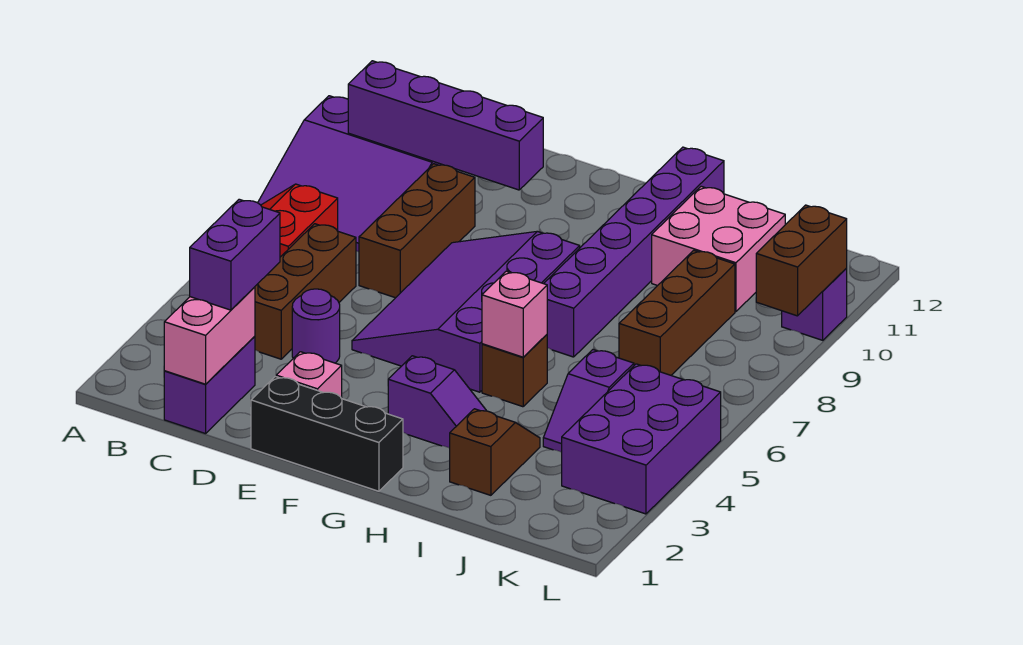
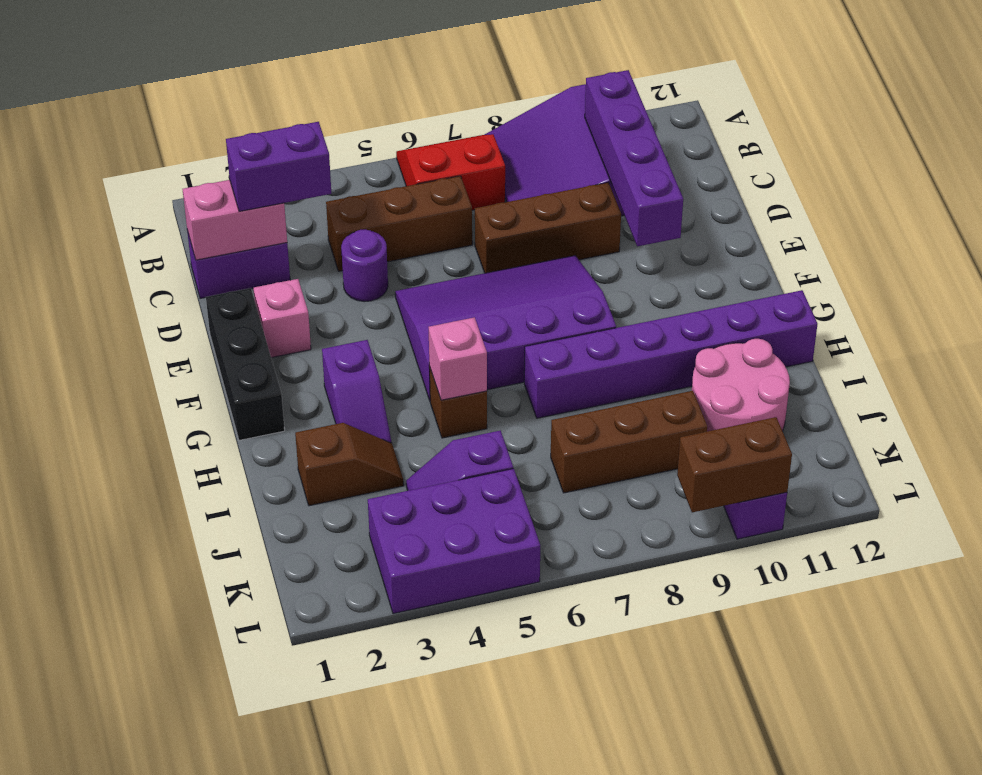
pink 2x2 brick [652,186,785,311] -> pink 2x2 round brick [692,339,790,431]

